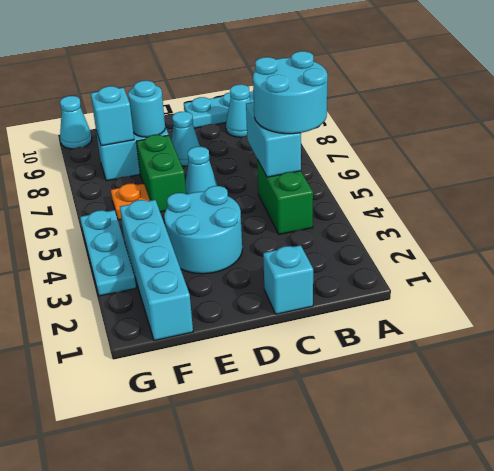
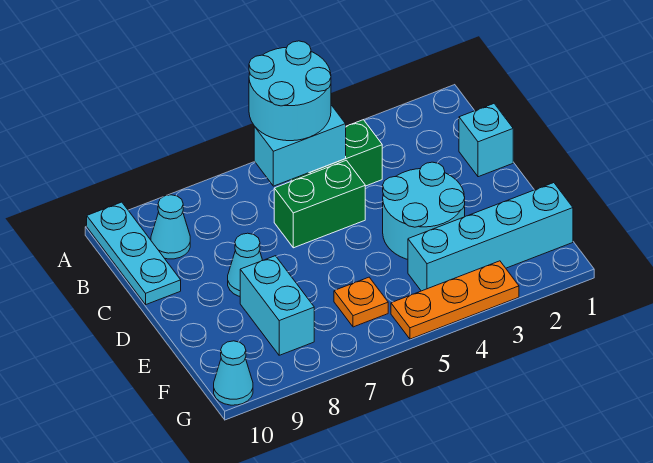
cyan 1x1 cone [185,147,217,194] -> none
green 1x2 brick [136,135,186,212] -> green 1x2 brick moved to [274,160,365,248]
cyan 1x1 round brick [128,81,165,137] -> none
cyan 1x1 brick [91,86,134,146] -> none
cyan 1x3 plate [80,210,136,296] -> orange 1x3 plate [391,261,519,339]

